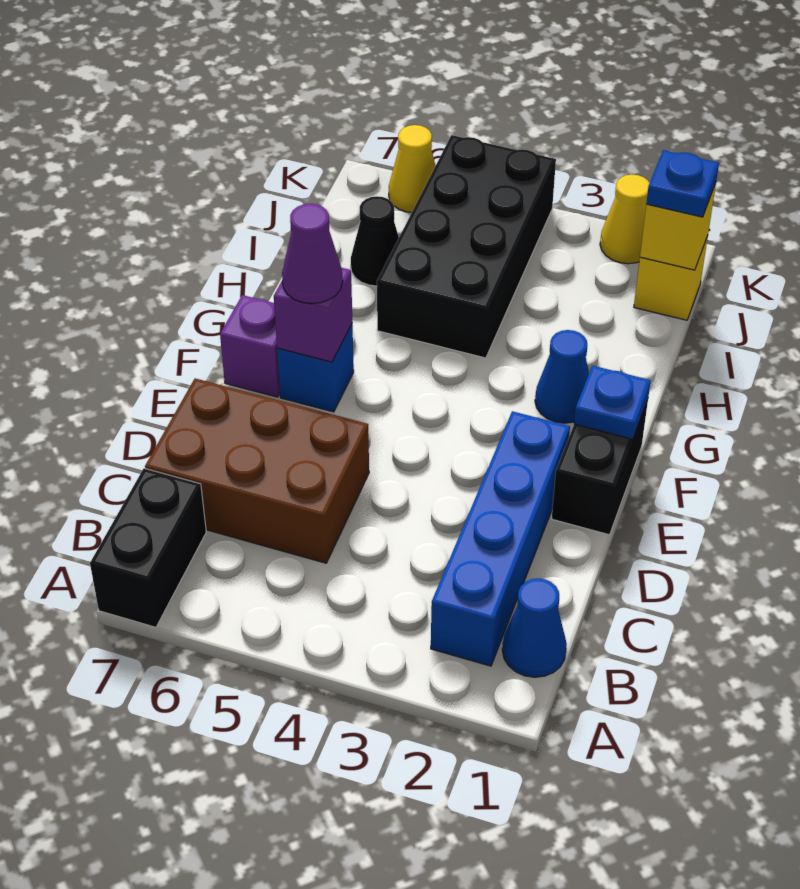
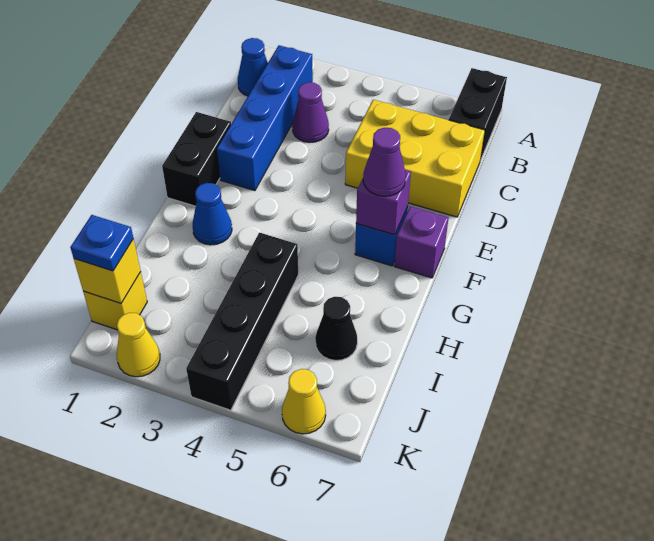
none -> purple 1x1 cone [292,82,329,142]
brown 2x3 brick [145,378,369,563] -> yellow 2x3 brick [345,100,485,217]
blue 1x1 plate [574,366,651,439] -> none
black 2x4 brick [377,135,556,358] -> black 1x4 brick [186,233,298,410]

